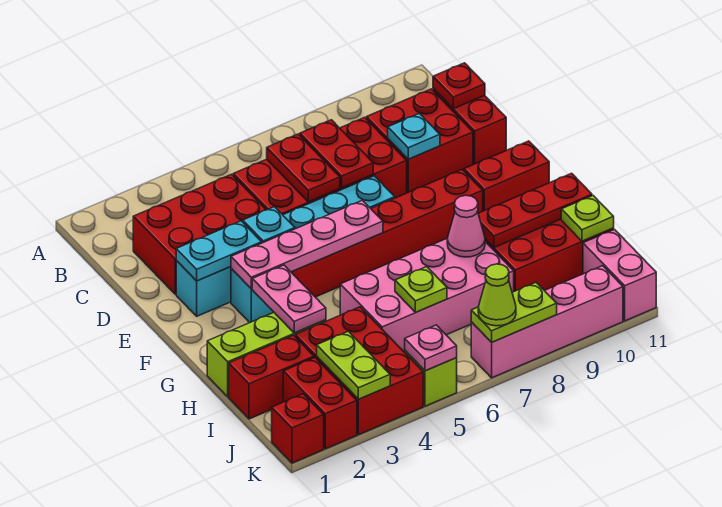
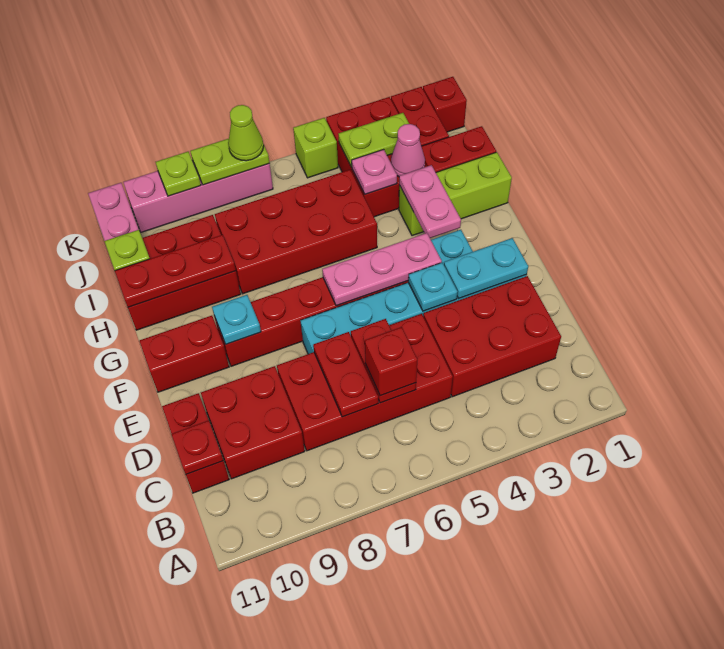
none -> red 1x1 brick [365,327,417,396]
cyan 1x1 plate [388,113,440,159] -> cyan 1x1 plate moved to [212,295,261,344]
pink 1x4 plate [231,200,383,289] -> pink 1x3 plate [322,233,442,306]
pink 2x4 brick [340,239,514,352] -> red 2x4 brick [215,170,377,294]
pink 1x1 cone [447,195,485,257] -> pink 1x1 cone moved to [391,124,425,177]
lime 1x1 plate [395,267,447,312] -> lime 1x1 plate moved to [156,152,201,196]
lime 1x2 plate [317,331,390,399] -> lime 1x2 plate turned to [338,113,409,167]
pink 1x1 plate [405,325,457,371] -> pink 1x1 plate moved to [352,149,397,194]

